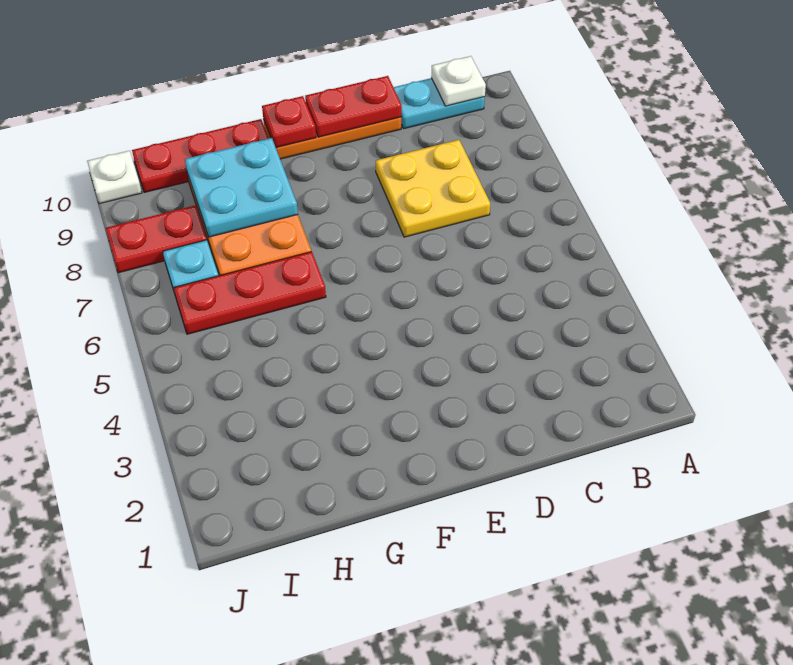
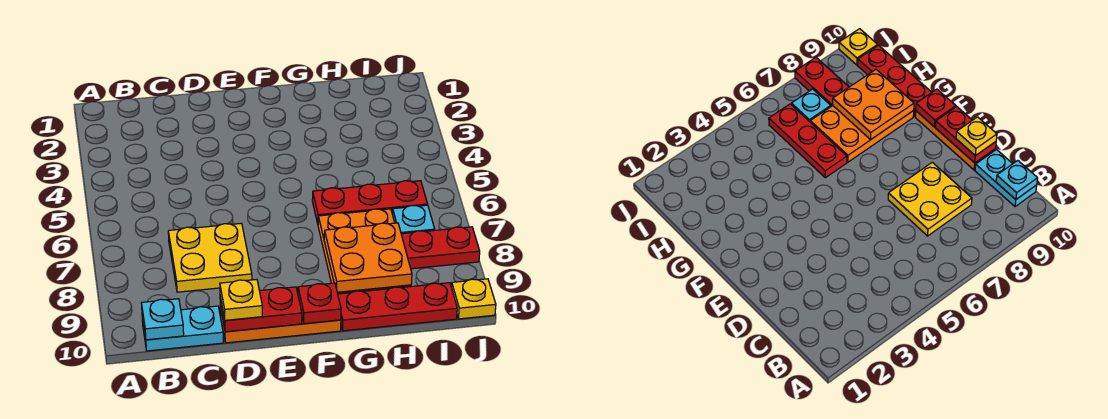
white 1x1 plate [431,56,486,106] -> cyan 1x1 plate [142,299,184,340]
none -> yellow 1x1 plate [220,279,262,320]
cyan 2x2 plate [185,138,298,237] -> orange 2x2 plate [324,223,412,292]
white 1x1 plate [87,151,142,204] -> yellow 1x1 plate [452,279,496,319]

